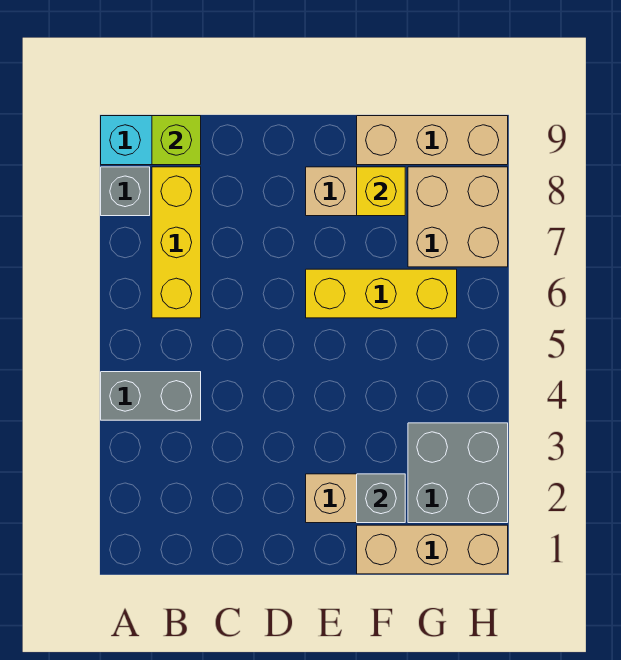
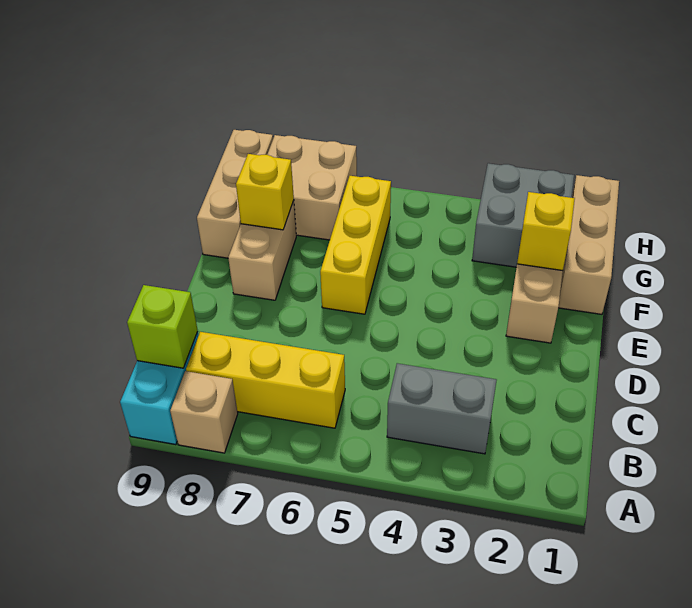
grey 1x2 brick [101,372,201,420] -> grey 1x2 brick turned to [387,363,497,454]
grey 1x1 brick [101,167,150,216] -> tan 1x1 brick [170,371,238,453]
grey 1x1 brick [357,474,405,523] -> yellow 1x1 brick [517,192,575,271]

